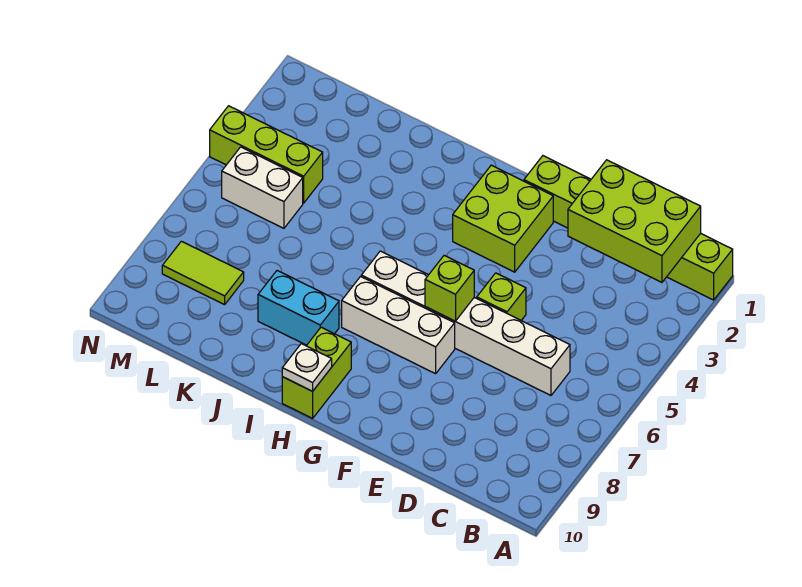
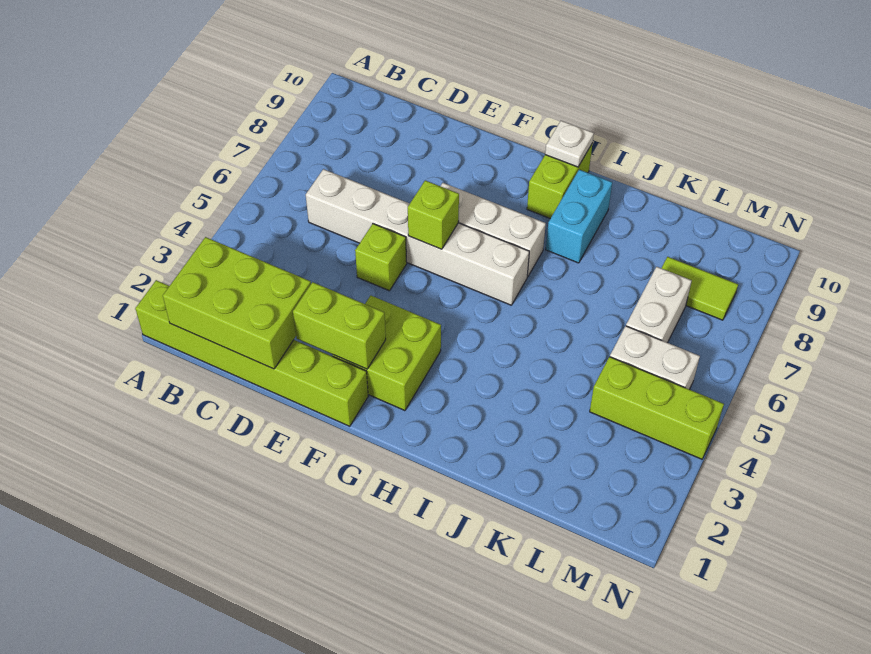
none -> lime 1x2 brick [293,282,386,369]
cyan 1x2 brick [258,271,339,345] -> cyan 1x2 brick turned to [546,170,612,263]
none -> white 1x2 brick [626,267,692,343]

